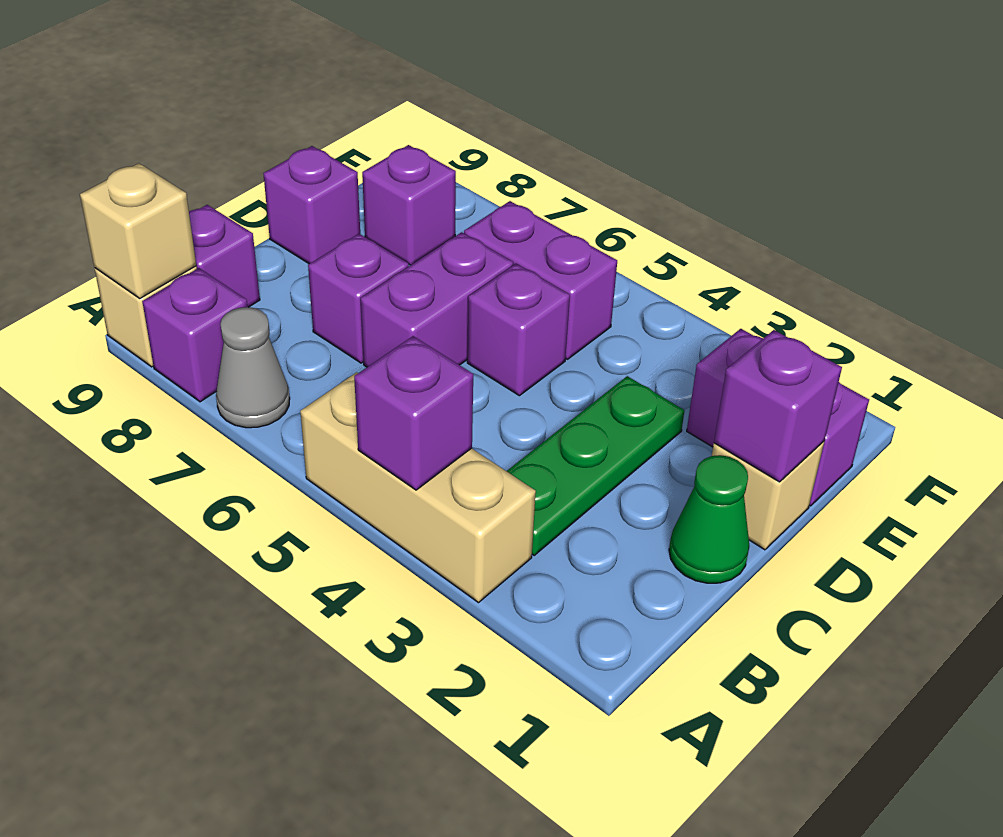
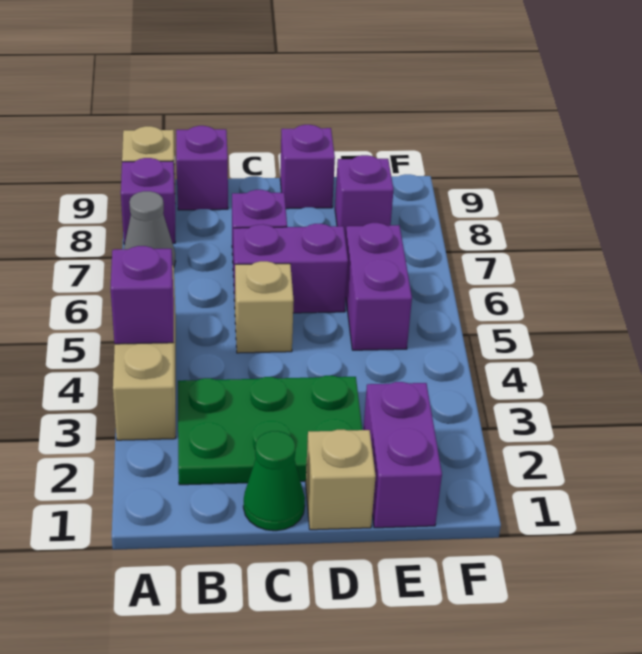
tan 1x1 brick [80,163,196,298] -> tan 1x1 brick moved to [235,261,294,353]
green 1x3 plate [507,376,684,555] -> green 2x3 plate [178,376,362,485]
purple 1x1 brick [714,330,842,482] -> none
purple 1x1 brick [467,264,570,396] -> none

